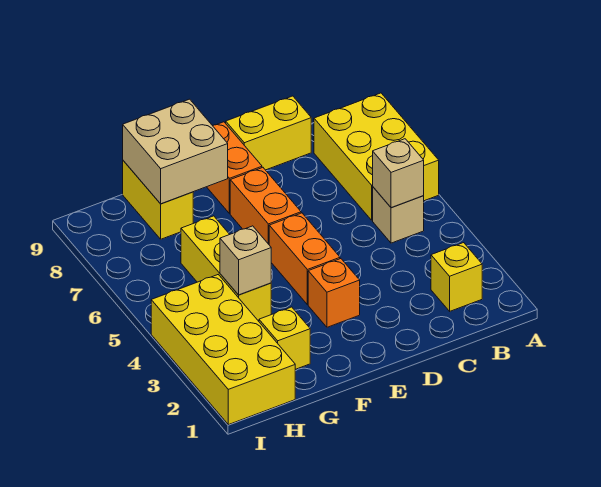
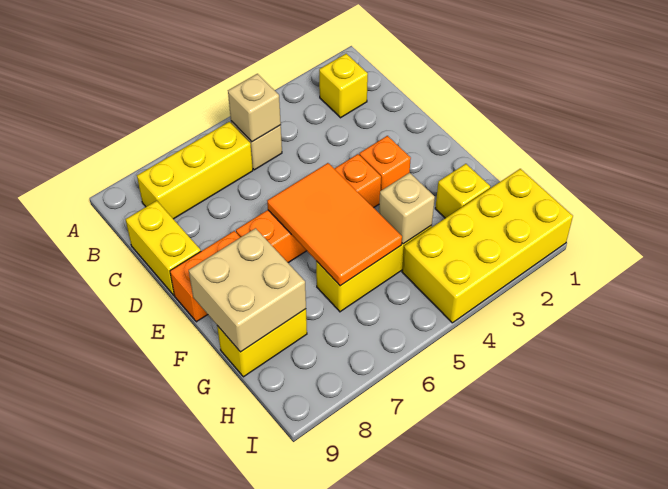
yellow 2x3 brick [314,93,439,220] -> yellow 1x3 brick [137,122,253,219]
none -> orange 2x3 tile [267,163,402,286]

